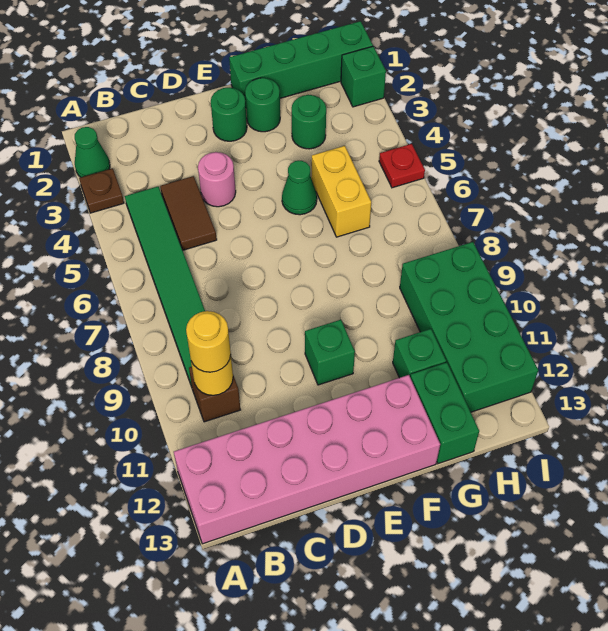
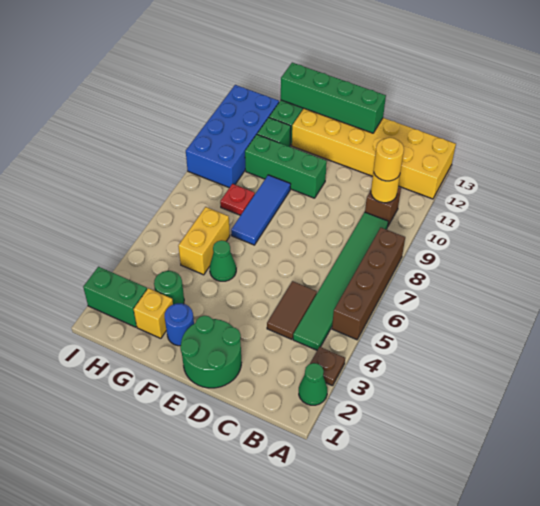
none -> brown 1x4 brick [332,228,405,340]
pink 2x6 brick [174,375,440,544] -> yellow 2x6 brick [292,109,456,199]
pink 1x1 round brick [198,152,236,207] -> none
green 1x1 round brick [211,88,247,141] -> green 2x2 round brick [180,316,241,388]
green 1x1 brick [305,320,355,385] -> green 1x3 brick [245,135,327,198]
green 1x4 brick [229,21,373,104] -> green 1x4 brick moved to [281,63,386,133]
green 1x1 round brick [245,78,280,132] -> blue 1x1 round brick [165,303,194,346]
none -> blue 1x3 tile [231,175,291,245]
none -> yellow 1x1 brick [134,288,173,338]
green 2x4 brick [400,242,538,412] -> blue 2x4 brick [186,85,279,188]
green 1x1 brick [341,46,386,107] -> green 1x2 brick [83,267,147,327]
red 1x1 plate [379,144,425,188] -> red 1x1 plate moved to [220,184,255,215]

